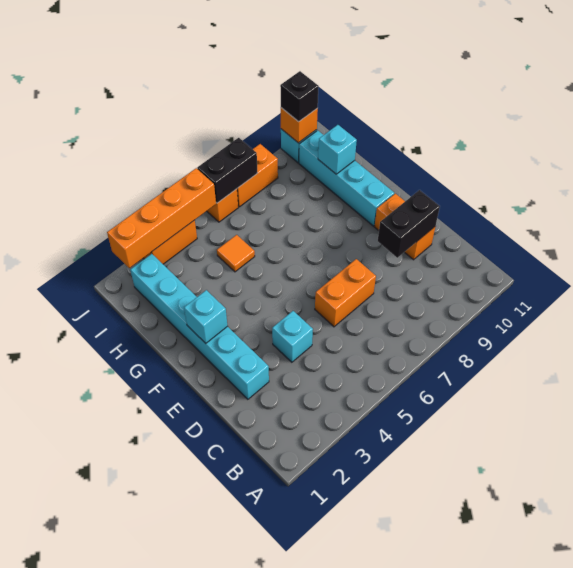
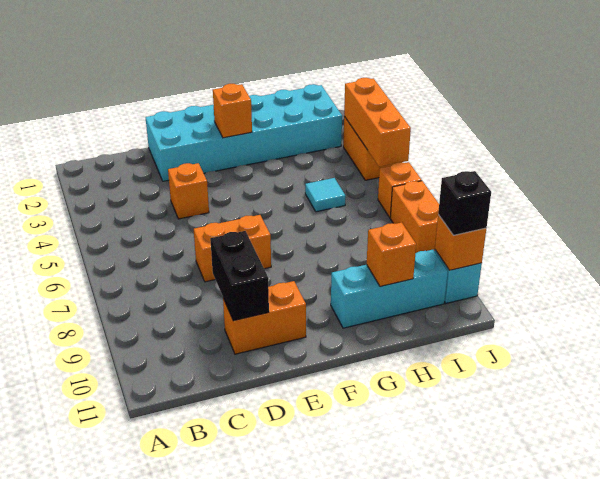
cyan 1x6 brick [130,254,269,399] -> cyan 2x6 brick [146,84,342,181]
cyan 1x1 brick [272,311,313,362] -> orange 1x1 brick [168,163,209,219]
orange 1x2 brick [315,259,376,327] -> orange 1x2 brick turned to [194,215,271,282]
cyan 1x1 brick [184,290,227,343] -> orange 1x1 brick [213,84,252,138]
cyan 1x4 brick [299,130,394,226] -> cyan 1x3 brick [331,250,448,328]
orange 1x1 tile [217,235,255,272] -> cyan 1x1 tile [305,178,346,212]
cyan 1x1 brick [318,125,357,174] -> orange 1x1 brick [367,222,416,287]
orange 1x4 brick [107,168,216,268] -> orange 1x3 brick [344,78,411,167]
black 1x2 brick [197,138,257,203] -> none

